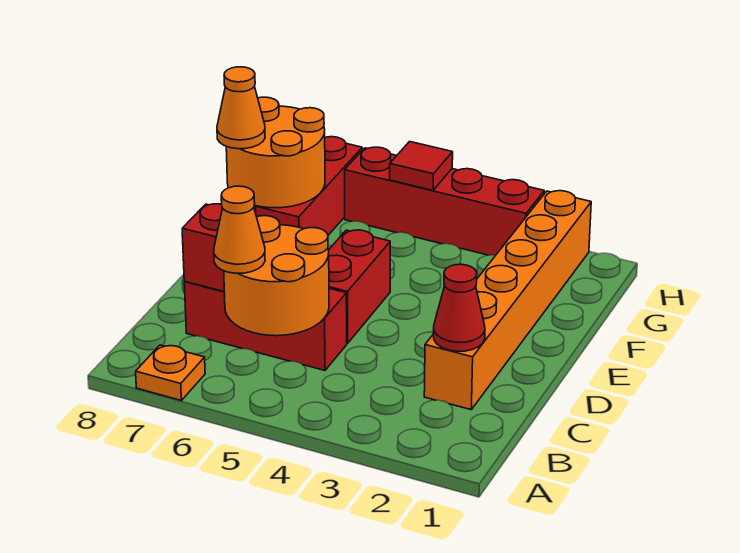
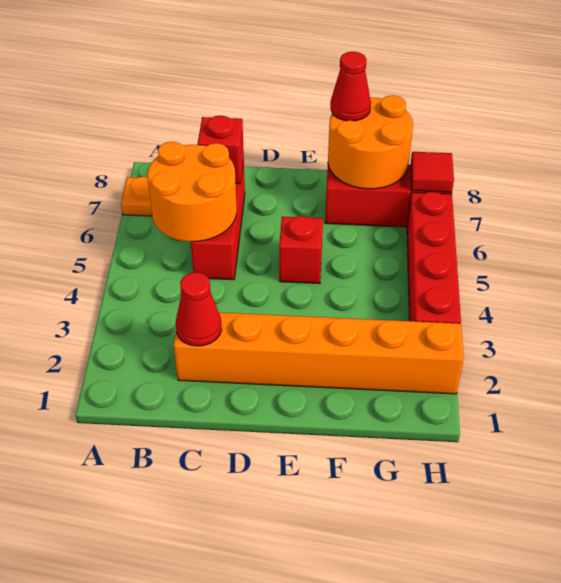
orange 1x1 cone [214,186,265,273] -> none
red 1x2 brick [328,230,390,343] -> red 1x1 brick [279,216,323,284]
orange 1x1 cone [217,67,265,149] -> red 1x1 cone [330,52,371,121]
red 1x1 tile [390,142,453,190] -> red 1x1 tile moved to [411,152,454,192]

